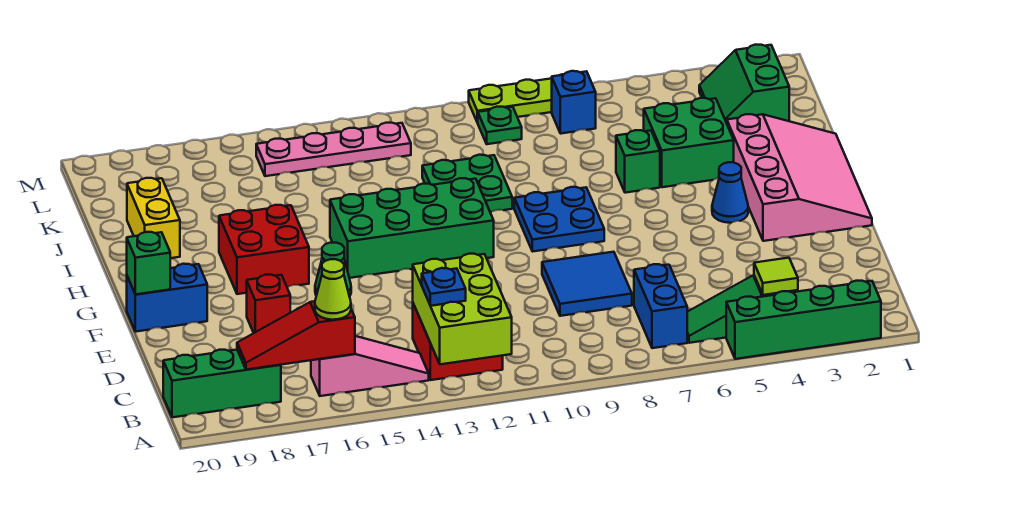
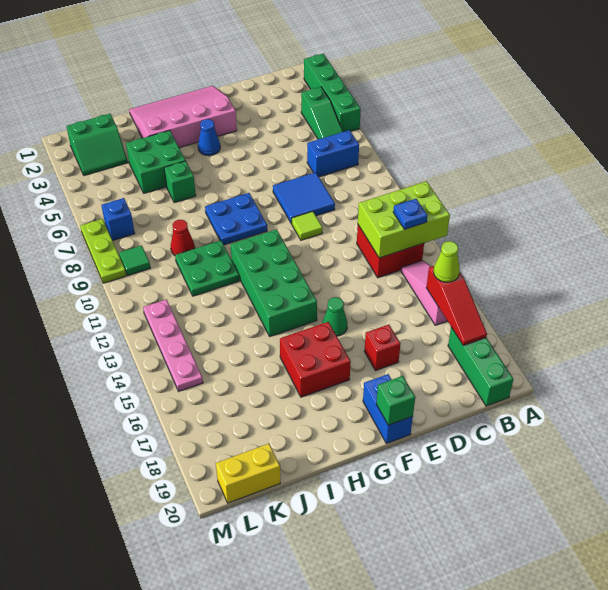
lime 1x1 tile [754,258,798,295] -> lime 1x1 tile moved to [292,211,322,240]
yellow 1x2 brick [127,178,180,258] -> yellow 1x2 brick moved to [216,444,280,503]
none -> red 1x1 cone [171,220,195,255]
green 1x1 plate [478,107,522,144] -> green 1x1 tile [119,245,150,275]

